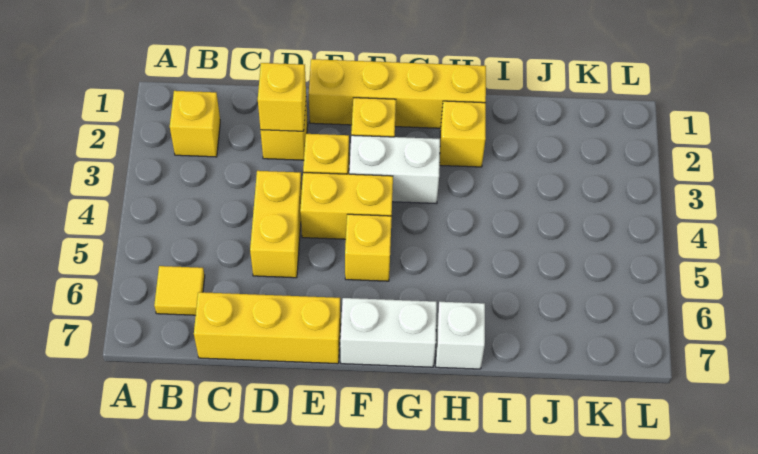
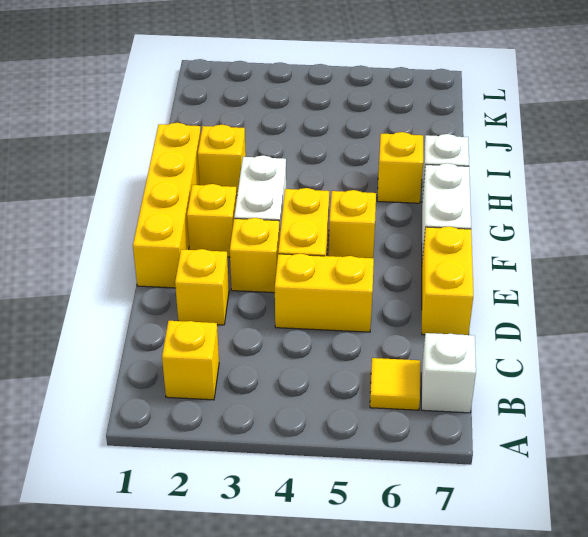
none -> white 1x1 brick [421,333,476,413]
yellow 1x3 brick [194,292,341,364] -> yellow 1x2 brick [422,227,473,335]
yellow 1x1 brick [258,63,306,131] -> yellow 1x1 brick moved to [377,132,423,203]

